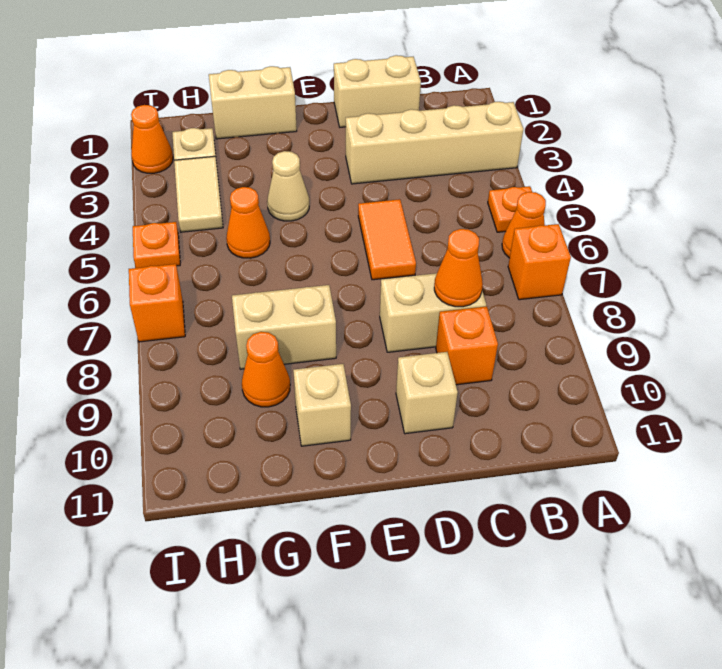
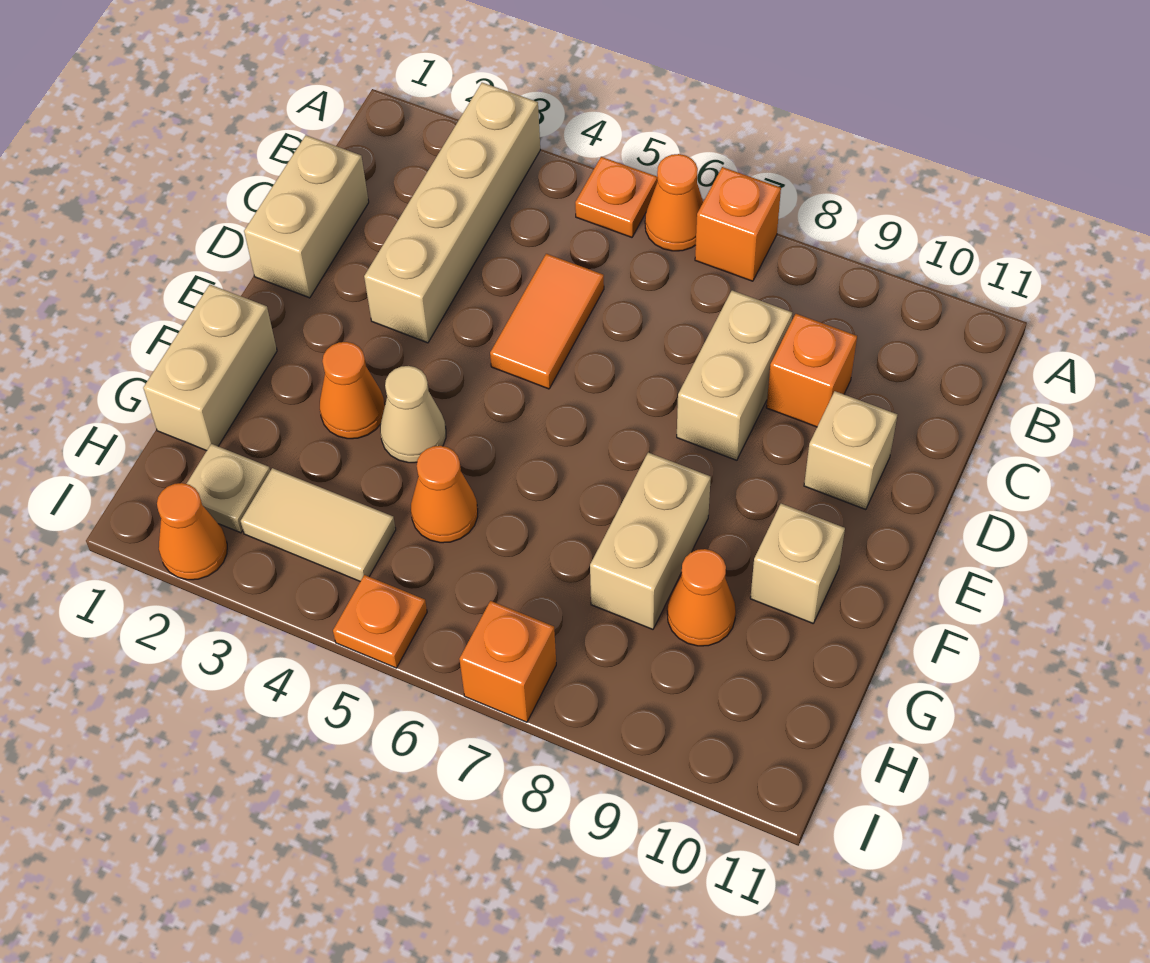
orange 1x1 cone [434,229,483,307] -> orange 1x1 cone moved to [320,342,385,439]
orange 1x2 tile [358,199,416,280] -> orange 1x2 tile turned to [490,254,604,389]

